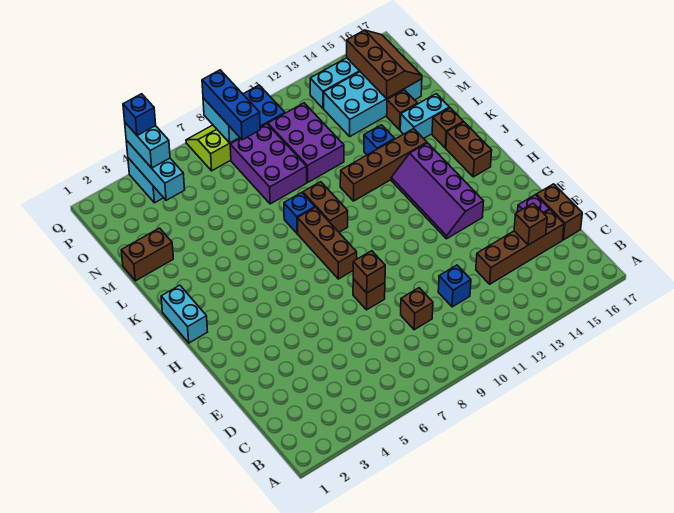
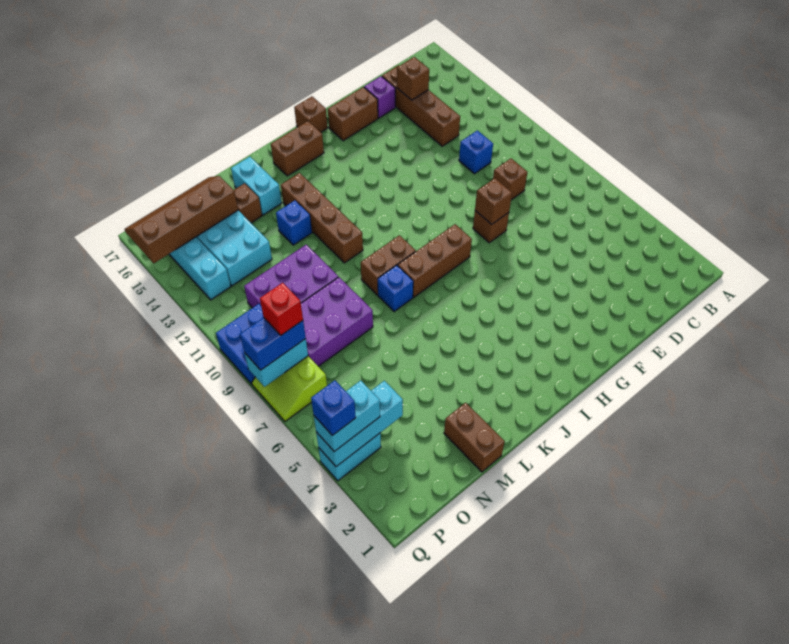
brown 1x2 brick [536,184,582,240] -> brown 1x2 brick moved to [328,87,378,141]
purple 2x4 slope [391,143,484,239] -> none
cyan 1x2 brick [161,285,208,343] -> none
brown 1x1 brick [432,108,463,148] -> brown 1x1 brick moved to [294,96,328,132]
brown 2x3 slope [347,30,422,99] -> brown 2x4 slope [125,176,238,263]
blue 1x3 brick [202,70,260,140] -> blue 1x2 brick [240,318,306,370]
none -> red 1x1 brick [260,283,303,336]

